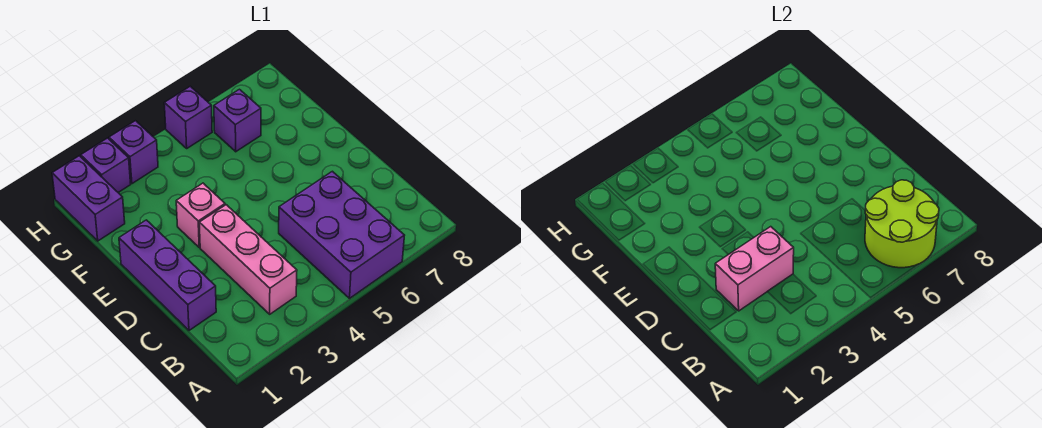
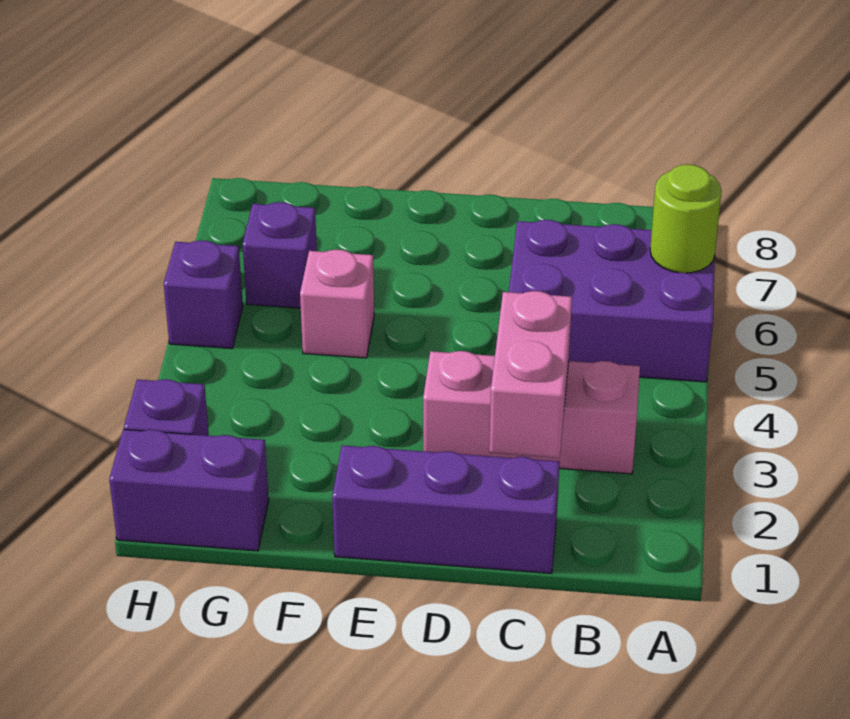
lime 2x2 round brick [865,180,939,268] -> lime 1x1 round brick [650,165,721,273]
pink 1x1 brick [176,183,225,247] -> pink 1x1 brick moved to [300,249,374,358]
purple 1x1 brick [109,121,158,184] -> none

